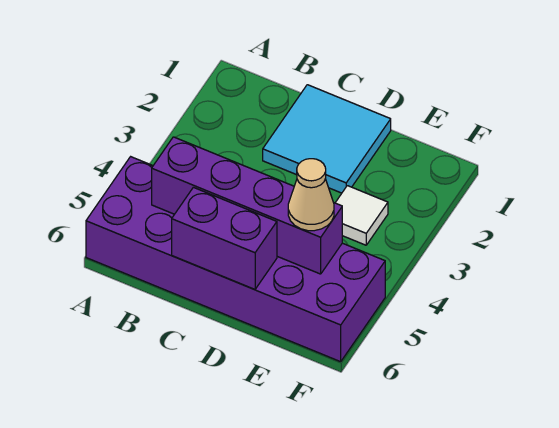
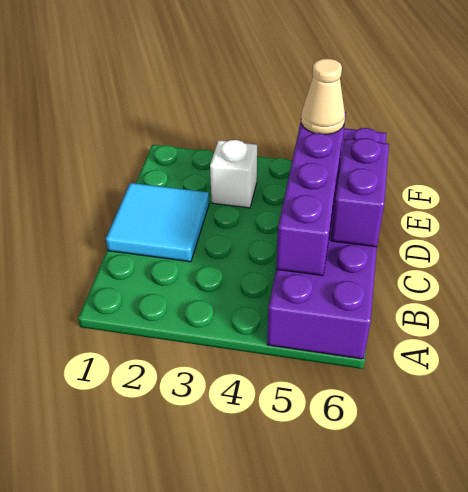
white 1x1 tile [335,186,388,245] -> white 1x1 brick [210,140,257,208]

